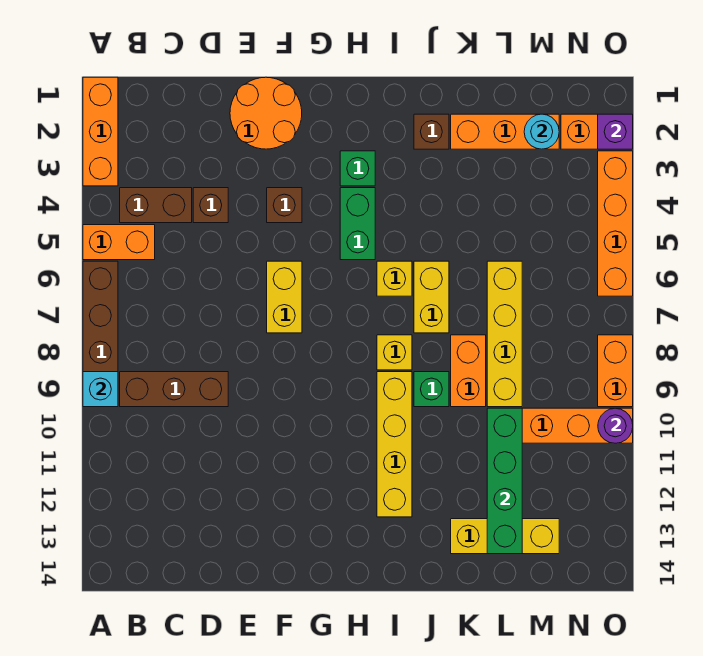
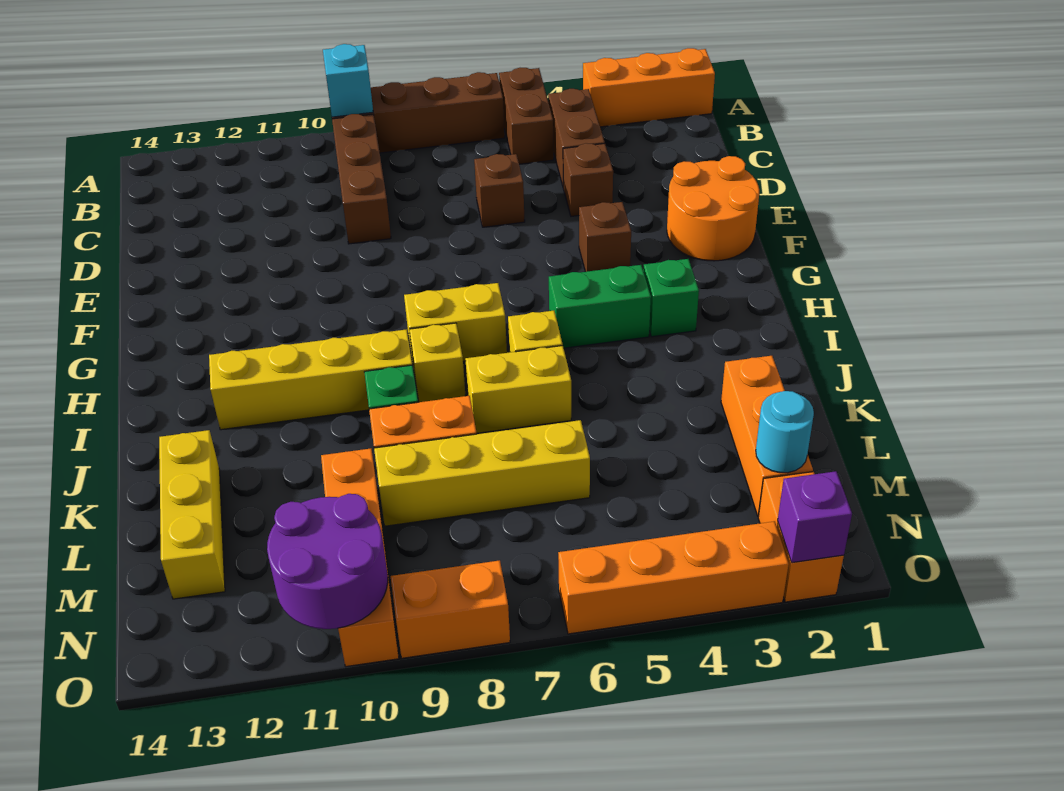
orange 1x2 brick [83,225,155,260] -> brown 1x2 brick [499,68,554,164]
yellow 1x2 brick [267,261,302,333] -> yellow 1x2 brick moved to [404,283,507,361]
brown 1x1 brick [414,114,449,149] -> brown 1x1 brick moved to [474,154,525,227]
green 1x4 brick [487,408,522,554] -> none
purple 1x1 round brick [598,408,633,443] -> purple 2x2 round brick [267,494,388,629]

